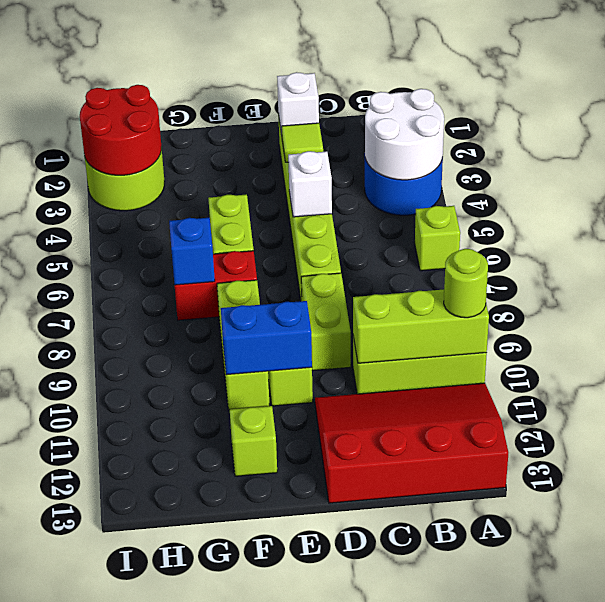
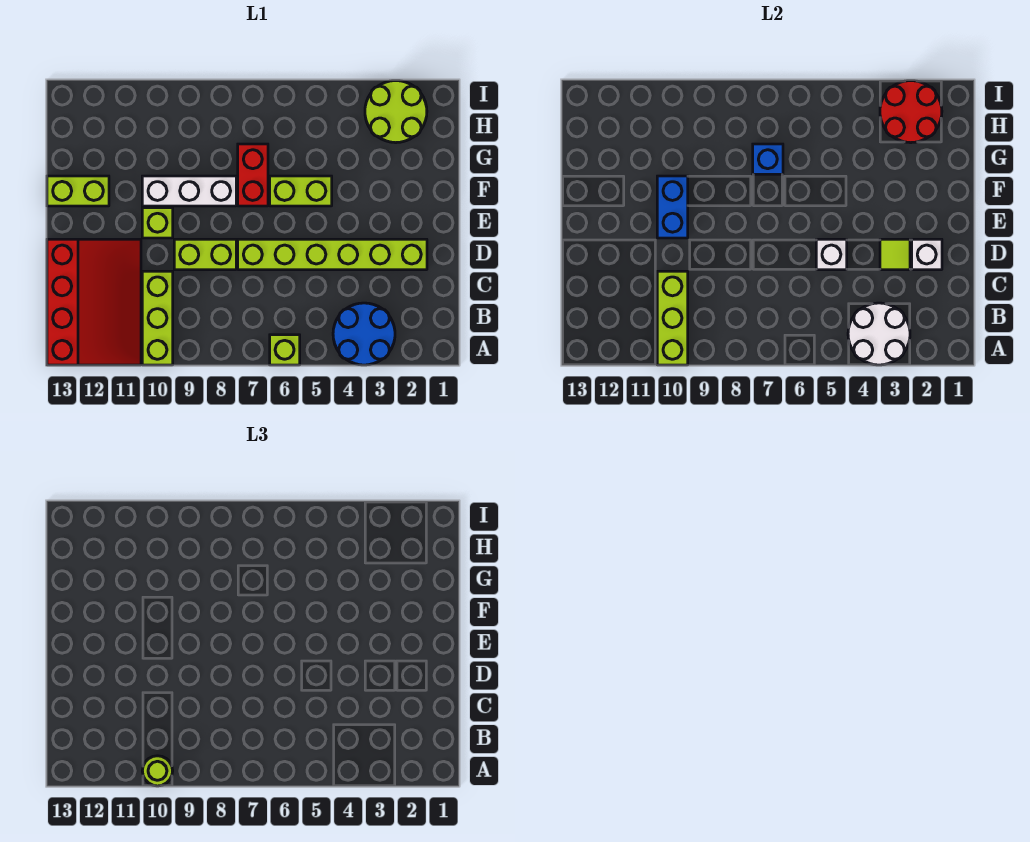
lime 1x3 brick [217,280,270,410] -> white 1x3 brick [142,176,236,206]
lime 1x1 brick [230,406,277,476] -> lime 1x2 brick [47,176,109,206]

